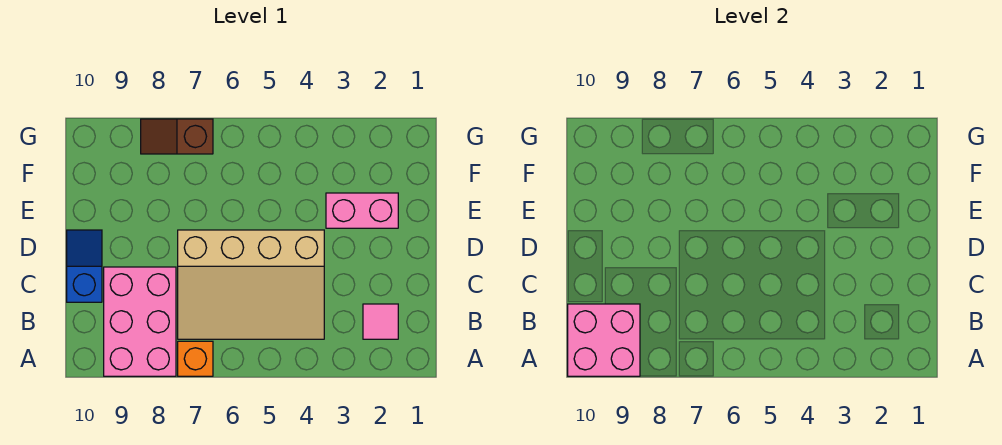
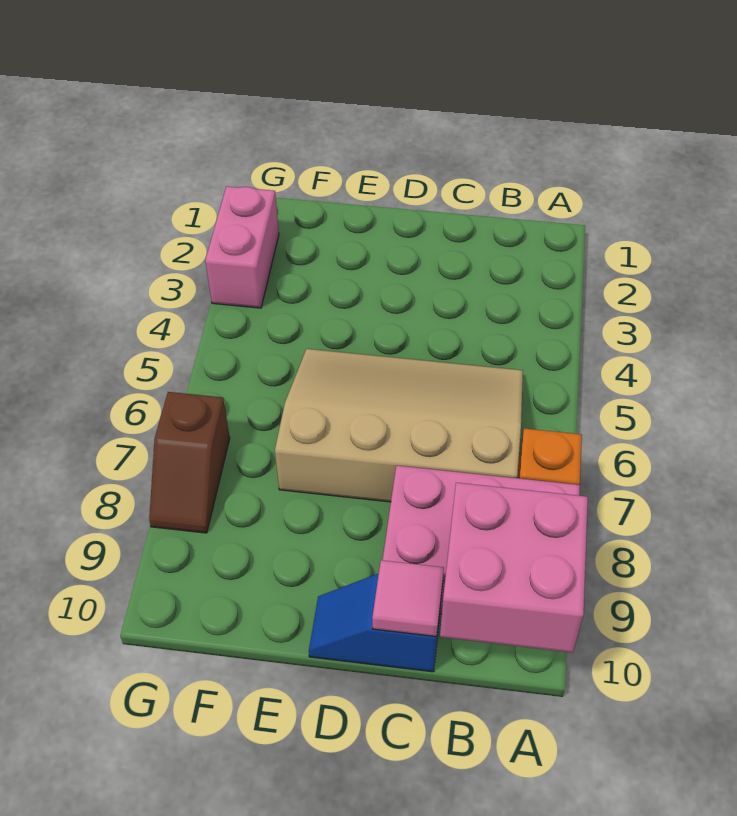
pink 1x1 tile [363,304,398,339] -> pink 1x1 tile moved to [372,560,444,637]
tan 3x4 slope [178,230,324,339] -> tan 3x4 slope turned to [275,349,523,502]
pink 1x2 brick [326,193,398,228] -> pink 1x2 brick moved to [205,186,279,308]

